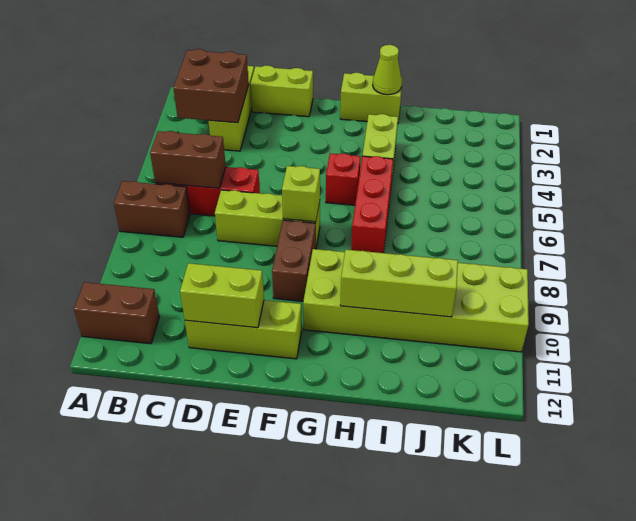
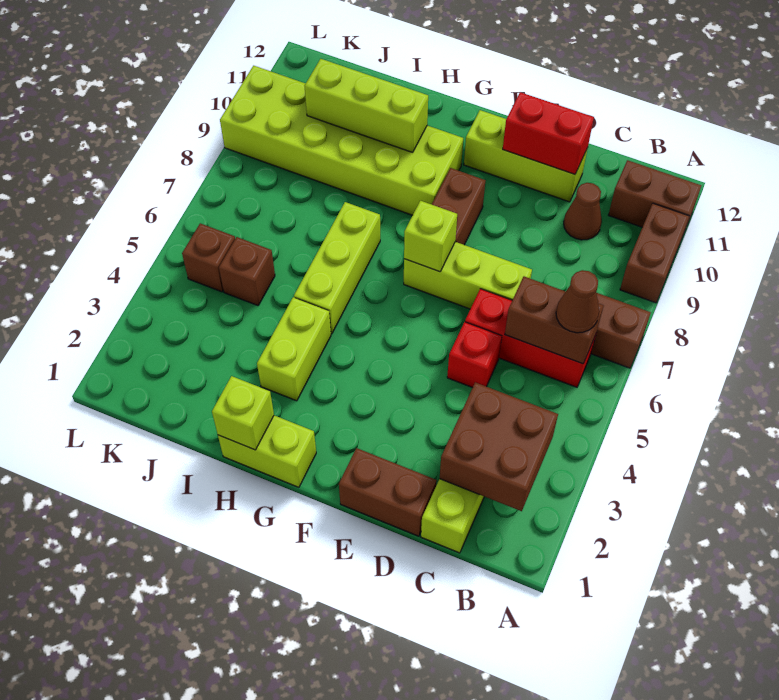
none -> brown 1x2 brick [620,203,689,303]
none -> brown 1x1 cone [556,270,599,333]
none -> brown 1x1 cone [564,183,602,240]
lime 1x2 brick [250,66,313,117] -> brown 1x2 brick [339,448,437,536]
lime 1x2 brick [180,263,264,328] -> red 1x2 brick [503,92,594,174]
red 1x1 brick [326,153,361,205] -> red 1x1 brick moved to [447,322,502,388]
lime 1x1 cone [373,45,402,95] -> lime 1x1 brick [212,376,274,450]
red 1x3 brick [351,156,393,253] -> lime 1x3 brick [294,202,380,334]
none -> brown 1x1 brick [219,237,275,306]
none -> brown 1x1 brick [182,223,235,292]

